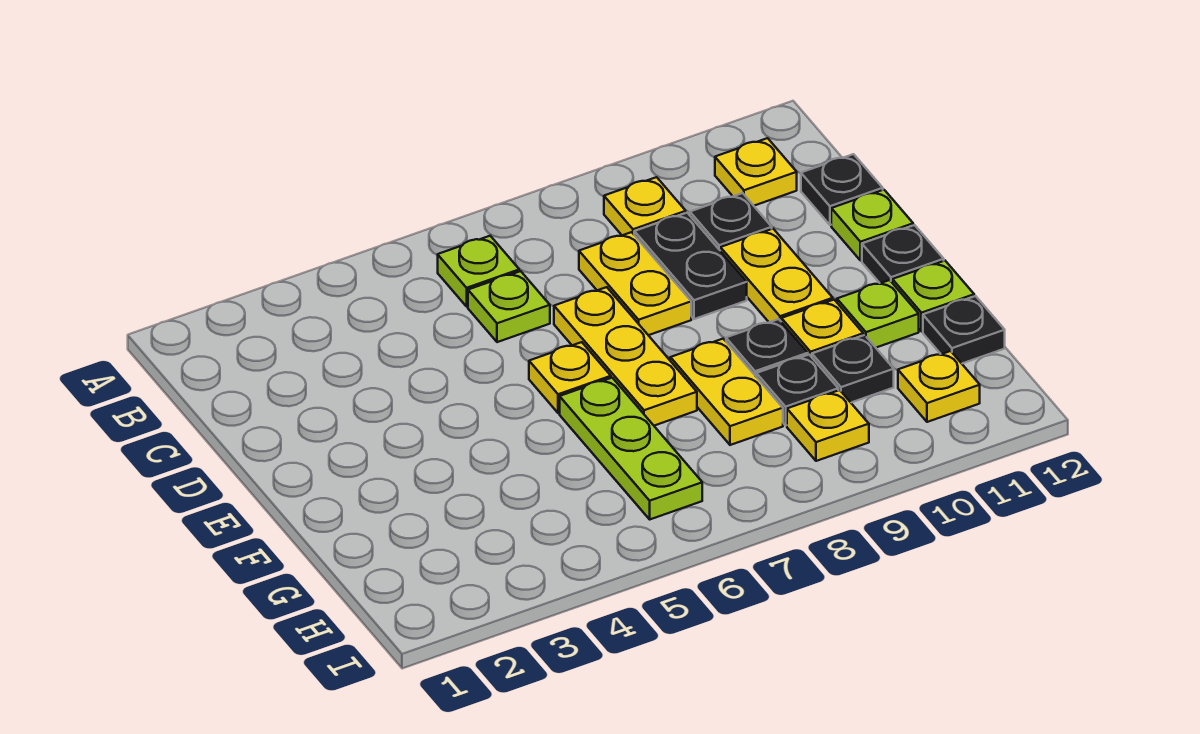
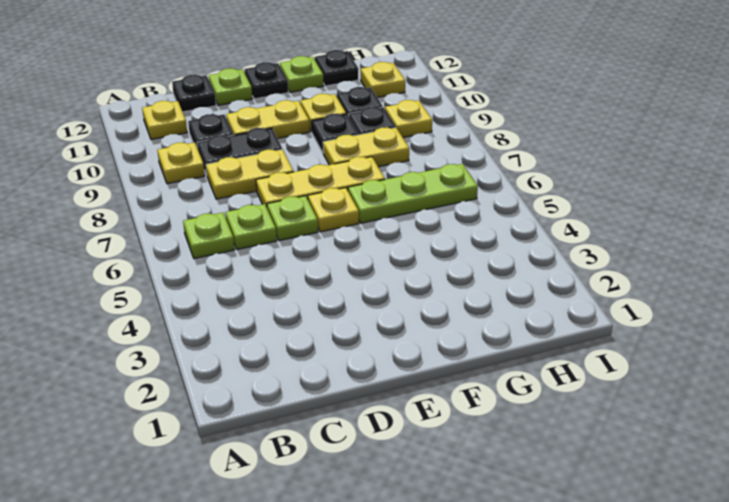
lime 1x1 plate [837,280,919,348] -> lime 1x1 plate moved to [267,196,318,241]

